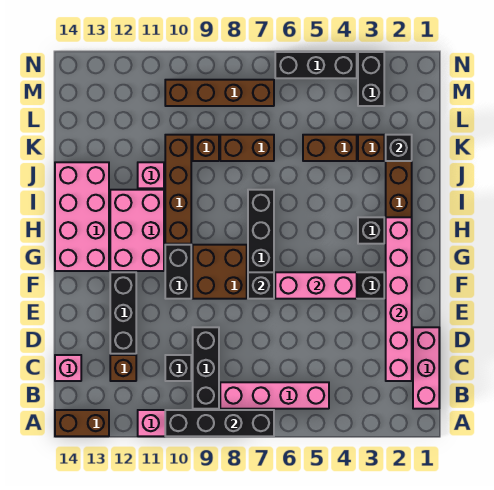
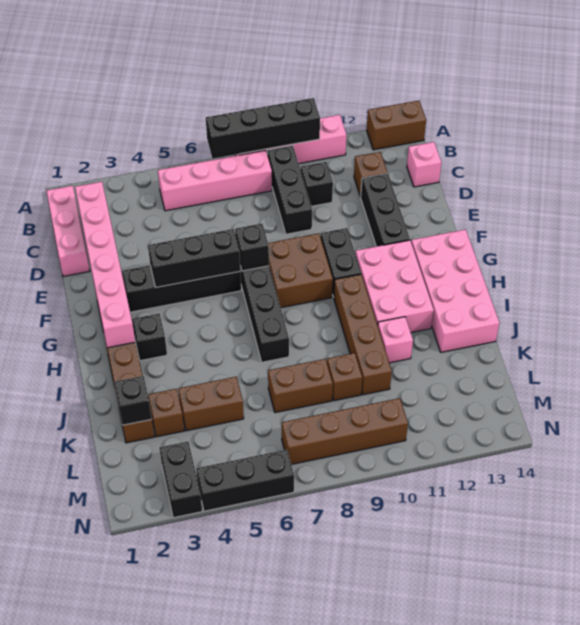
pink 1x3 brick [275,272,357,299] -> black 1x3 brick [148,229,240,288]

